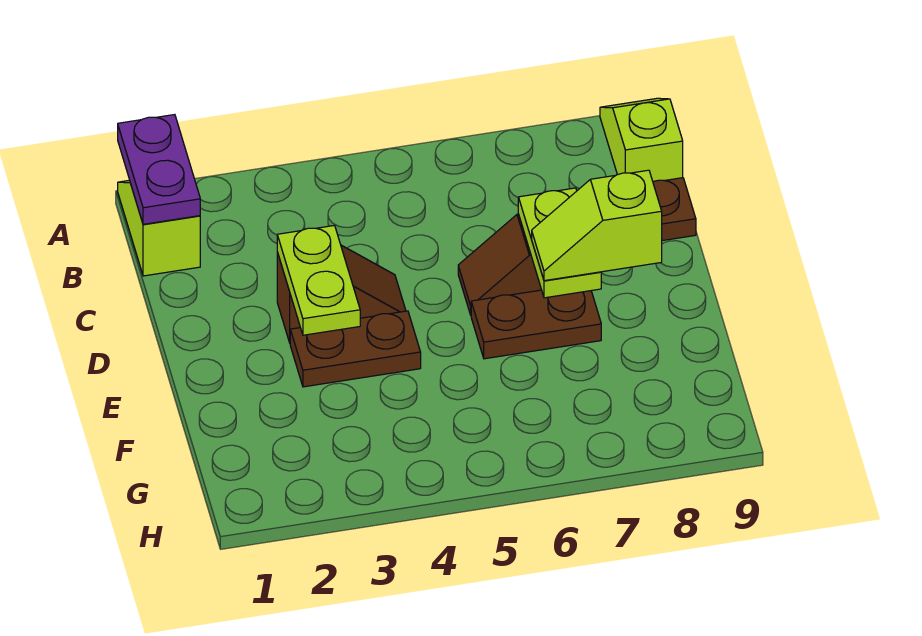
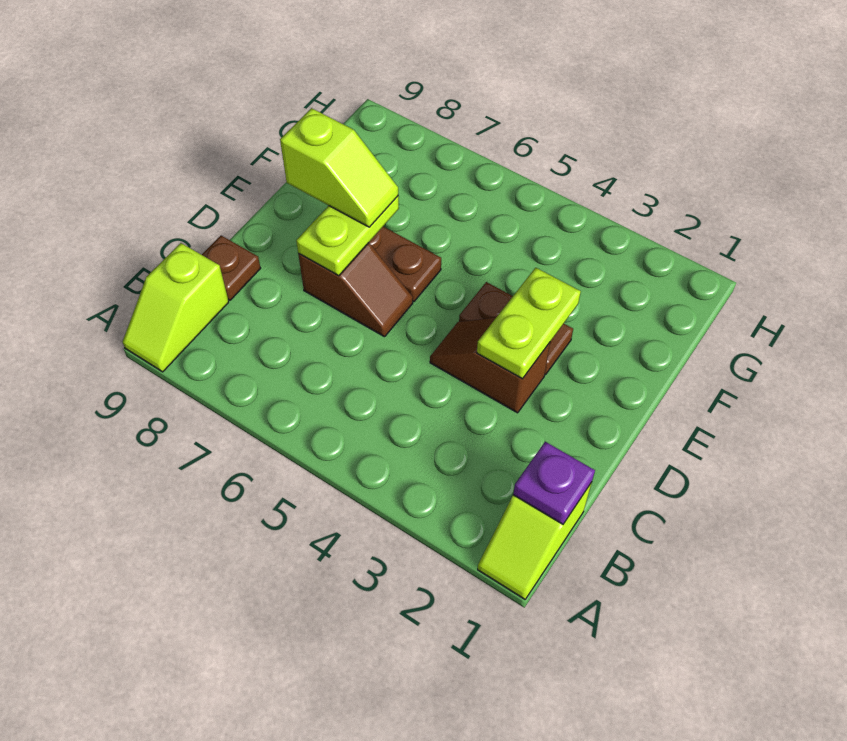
purple 1x2 plate [118,115,200,224] -> purple 1x1 plate [513,442,595,524]

